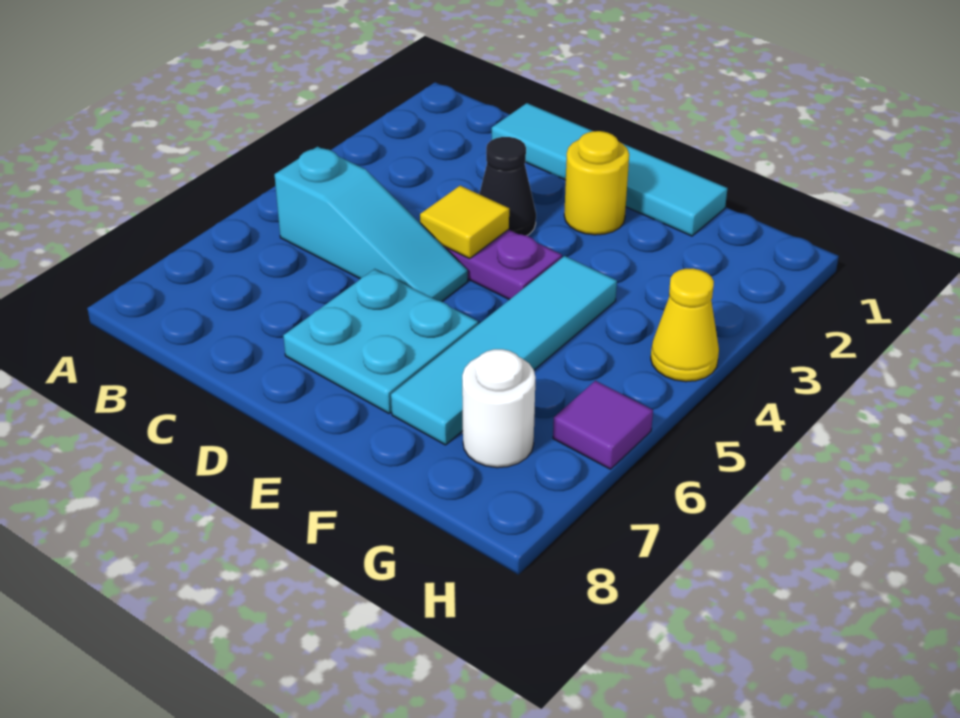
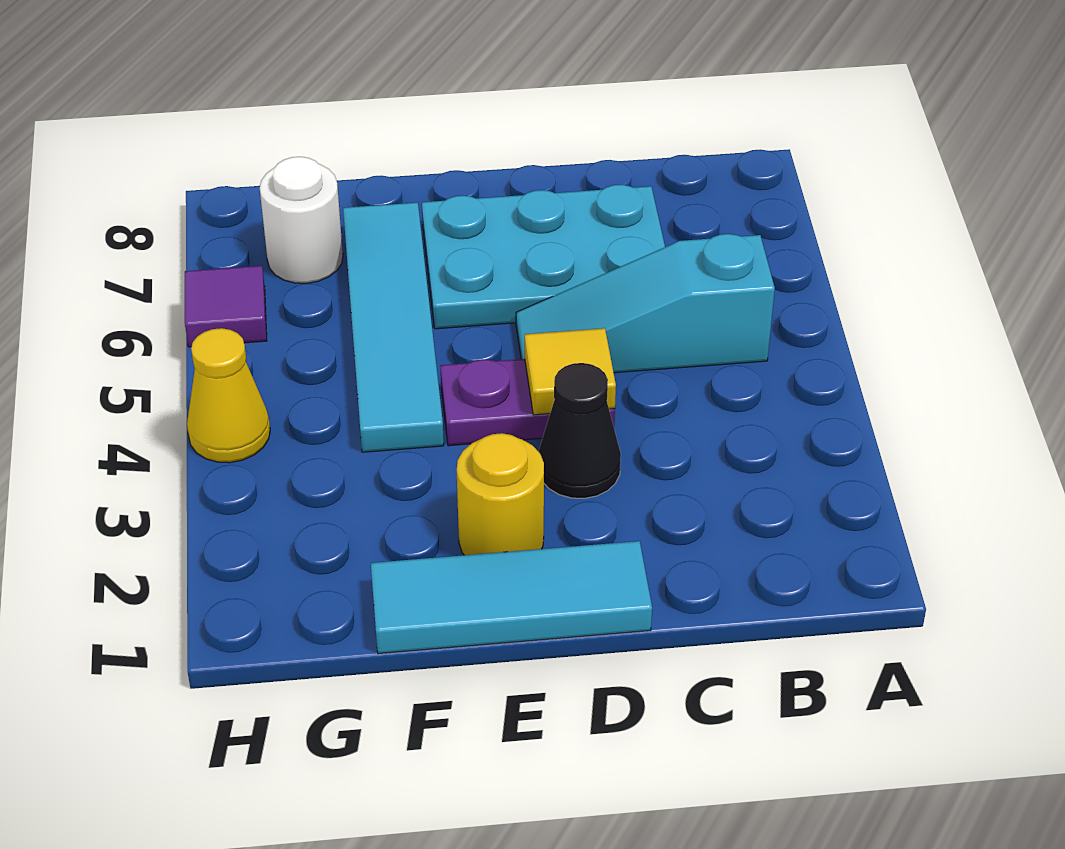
cyan 1x4 tile [492,103,727,236] -> cyan 1x3 tile [371,541,652,654]
cyan 2x2 plate [283,269,478,413] -> cyan 2x3 plate [422,185,665,329]

